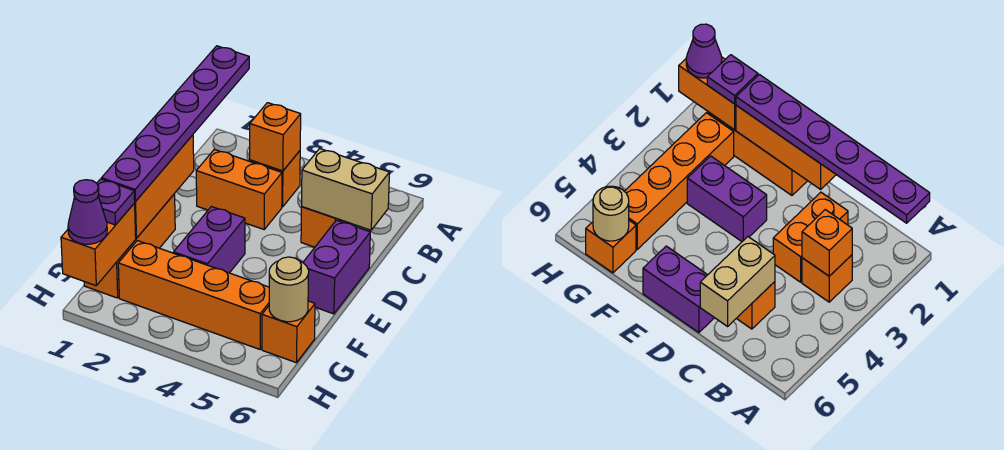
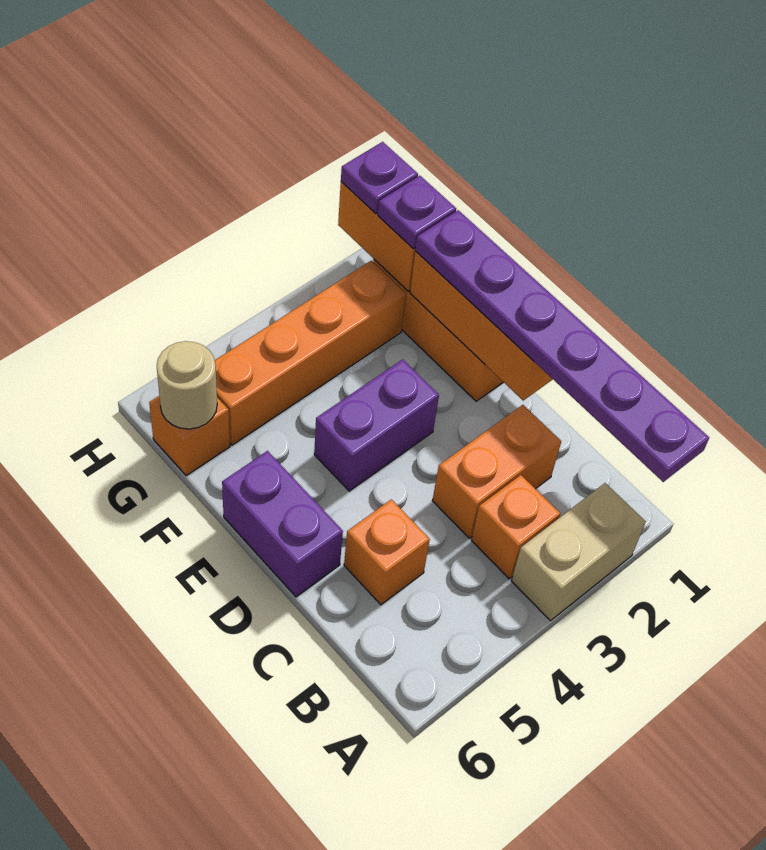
orange 1x1 brick [250,103,301,171] -> none
tan 1x2 brick [302,149,389,230] -> tan 1x2 brick moved to [511,483,646,621]
purple 1x2 brick [174,207,245,273] -> purple 1x2 brick turned to [314,359,439,491]
purple 1x1 cone [68,180,107,244] -> purple 1x1 plate [341,142,418,214]

